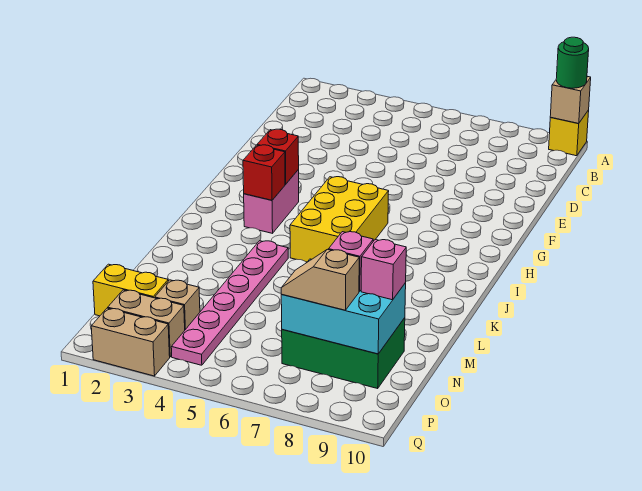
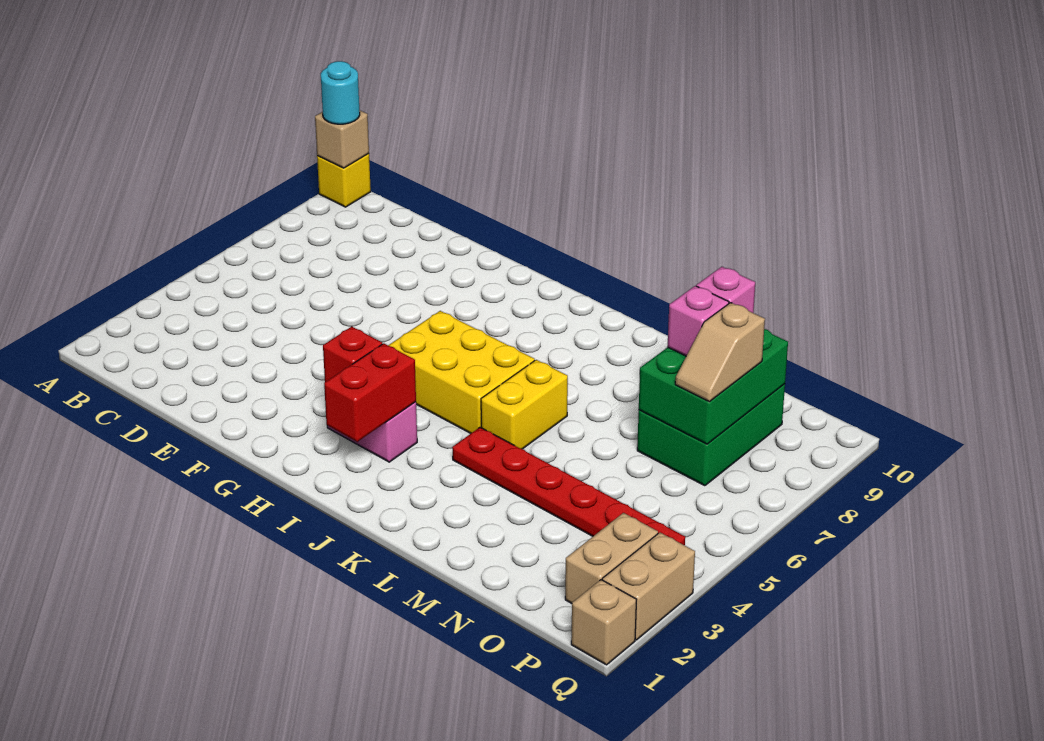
green 1x1 round brick [556,37,589,88] -> cyan 1x1 round brick [321,61,360,124]
red 1x1 brick [243,145,285,200] -> red 1x2 brick [324,343,416,442]
pink 1x6 plate [171,241,288,365] -> red 1x6 plate [452,427,685,545]
cyan 2x3 brick [281,259,406,354] -> green 2x3 brick [639,329,788,444]
yellow 1x2 brick [93,264,168,316] -> yellow 1x2 brick moved to [481,360,568,449]
tan 1x1 brick [155,280,200,330] -> tan 1x1 brick moved to [571,580,637,665]

